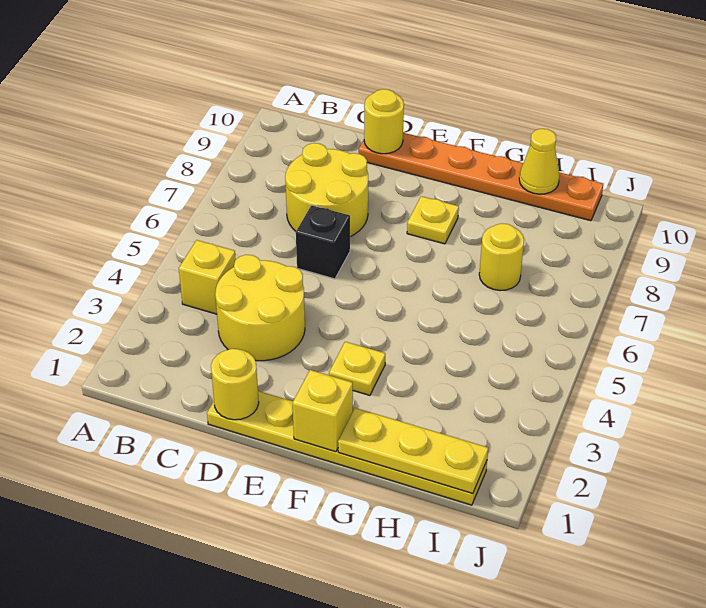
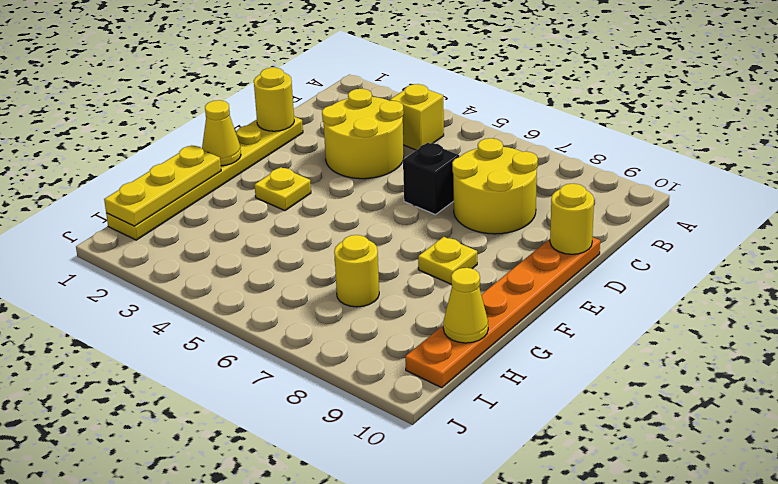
yellow 1x1 brick [292,370,353,452] -> yellow 1x1 cone [202,100,241,166]

